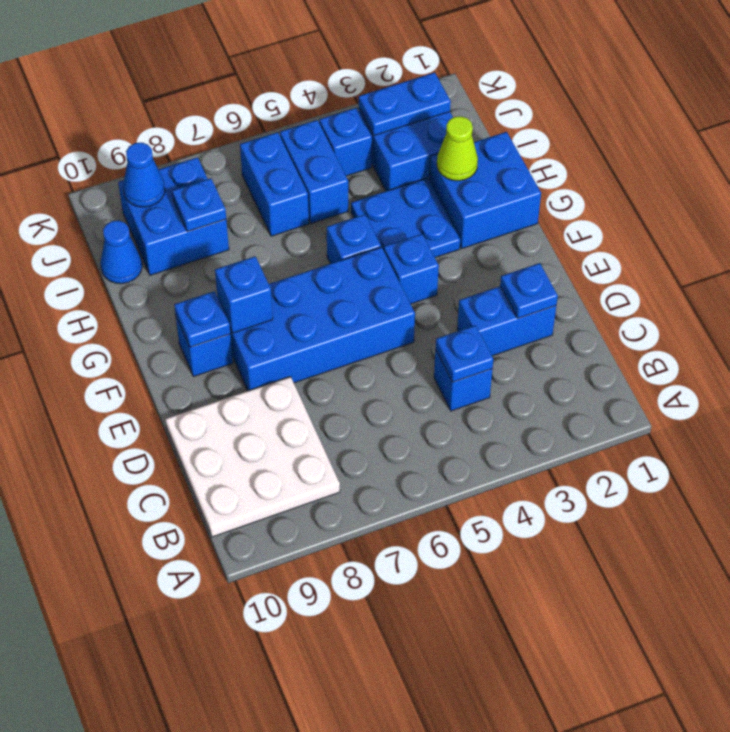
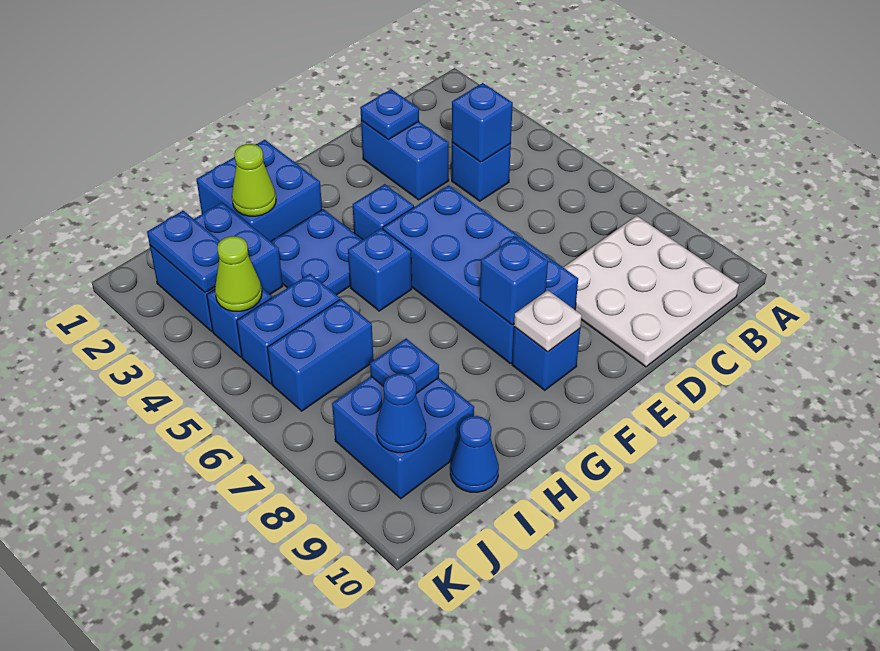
blue 1x1 plate [436,325,493,382] -> blue 1x1 brick [452,83,513,162]
blue 1x1 plate [174,291,230,347] -> white 1x1 plate [514,290,582,352]
none -> lime 1x1 cone [215,236,262,311]

